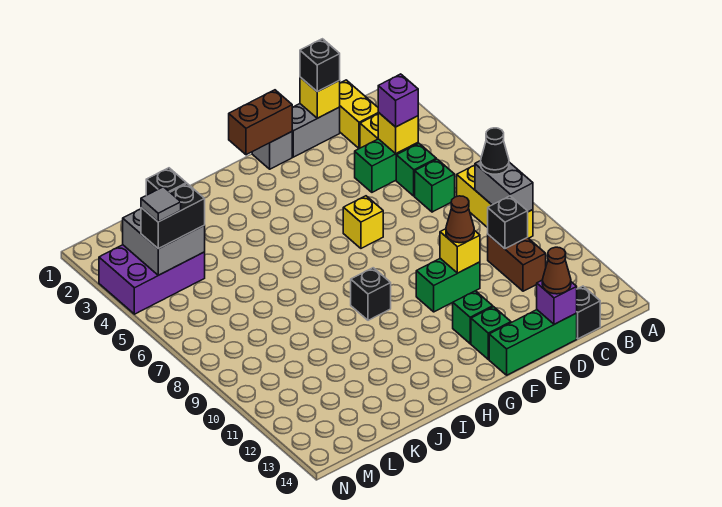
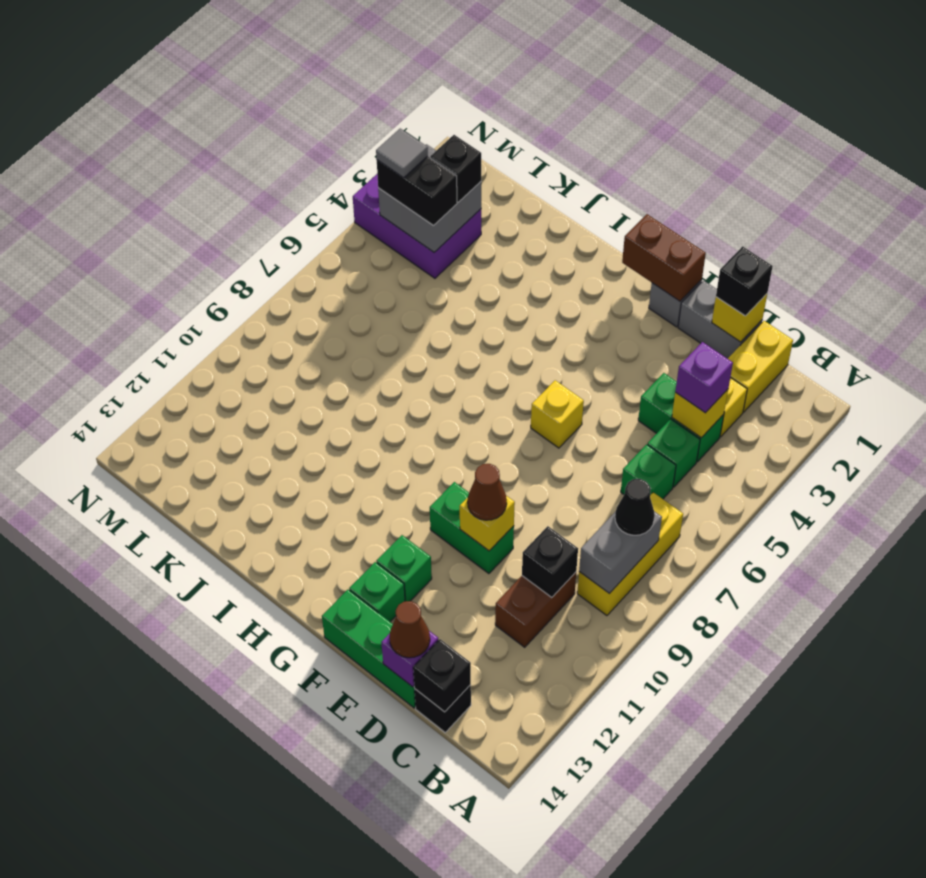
black 1x1 brick [351,268,391,320] -> black 1x1 brick moved to [413,639,471,712]

